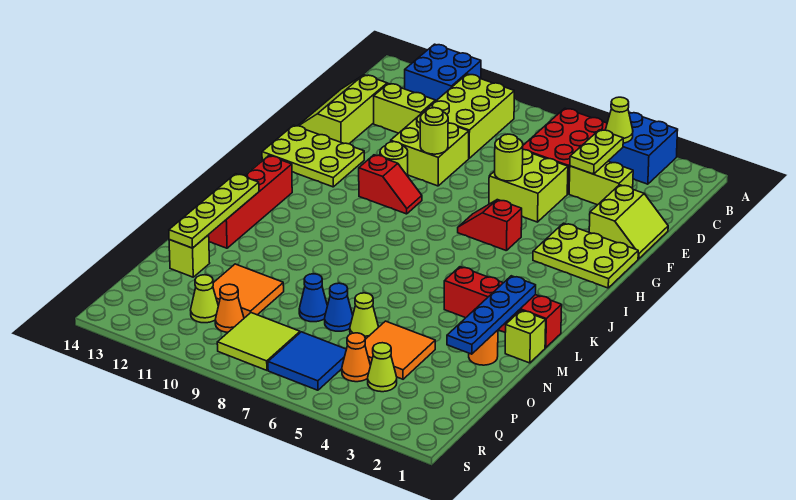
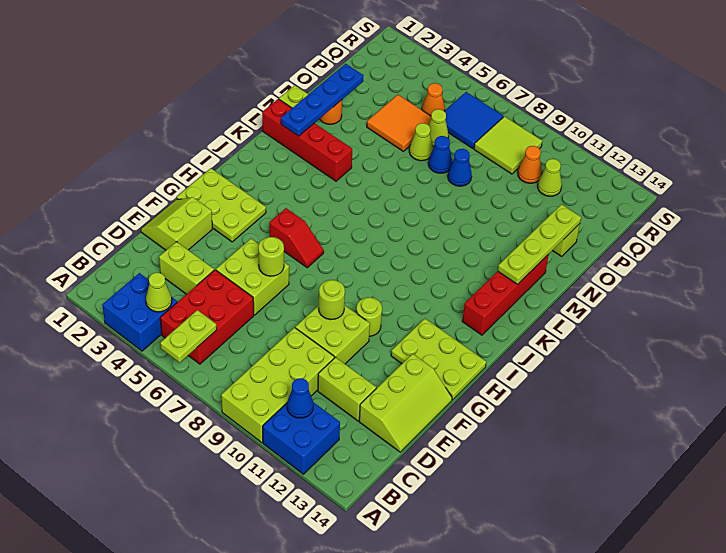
lime 2x3 brick [422,74,514,158] -> lime 2x4 brick [221,328,334,443]
none -> blue 1x1 cone [287,378,313,418]
lime 1x2 plate [570,130,623,174] -> lime 1x2 plate moved to [160,310,217,363]
red 1x2 slope [359,155,422,214] -> none
orange 2x2 tile [213,264,284,318] -> none
lime 1x1 cone [368,343,397,392] -> lime 1x1 cone moved to [429,109,449,146]

